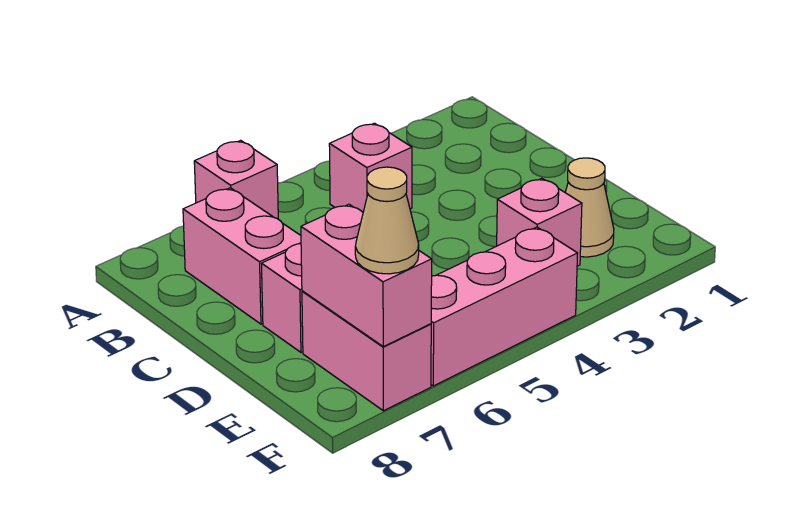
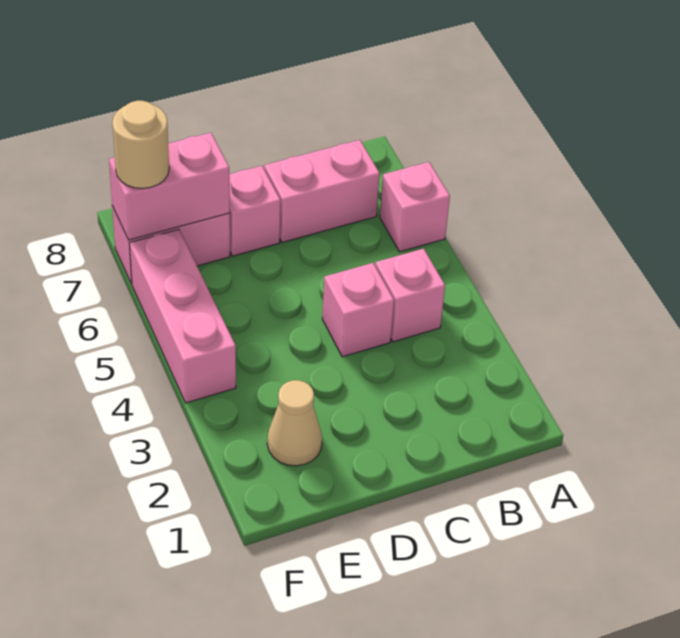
pink 1x1 brick [497,178,582,266] -> pink 1x1 brick moved to [322,263,394,357]
tan 1x1 cone [355,167,419,274] -> tan 1x1 round brick [112,101,169,189]

